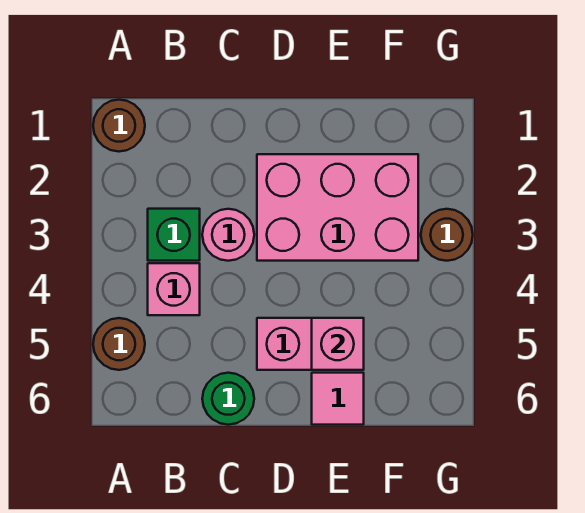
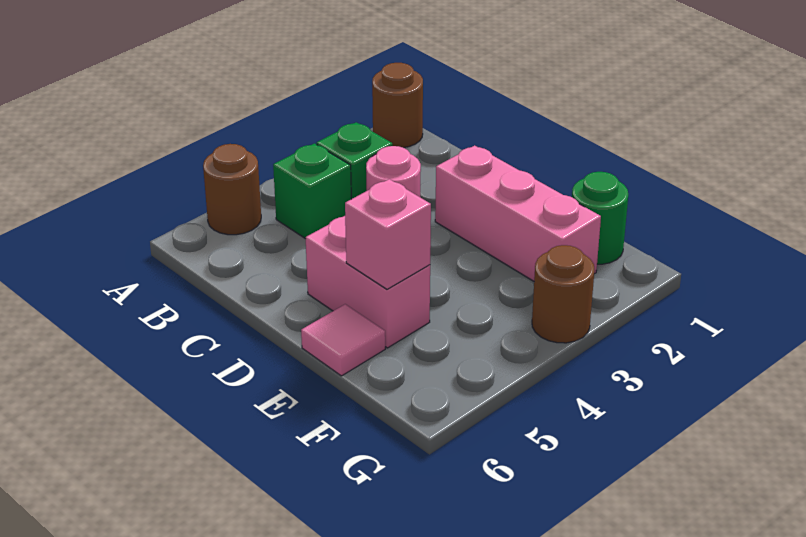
pink 1x1 brick [148,263,200,315] -> green 1x1 brick [273,143,351,239]
green 1x1 round brick [202,373,254,425] -> green 1x1 round brick moved to [572,172,628,264]
pink 2x3 brick [257,154,418,261] -> pink 1x3 brick [435,145,601,281]

